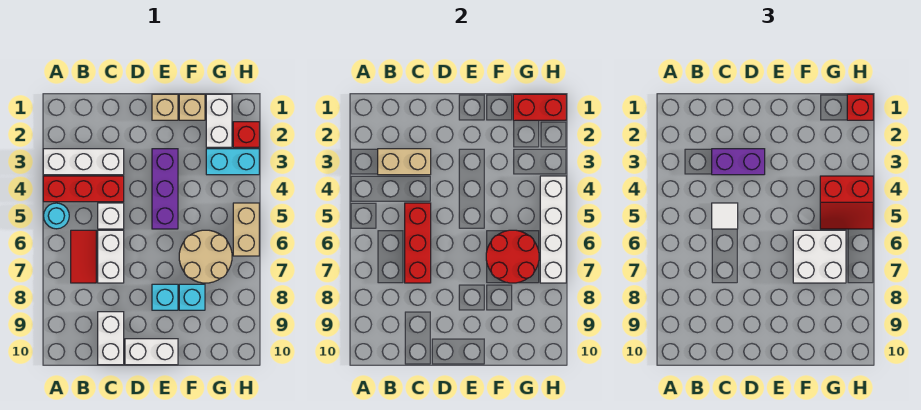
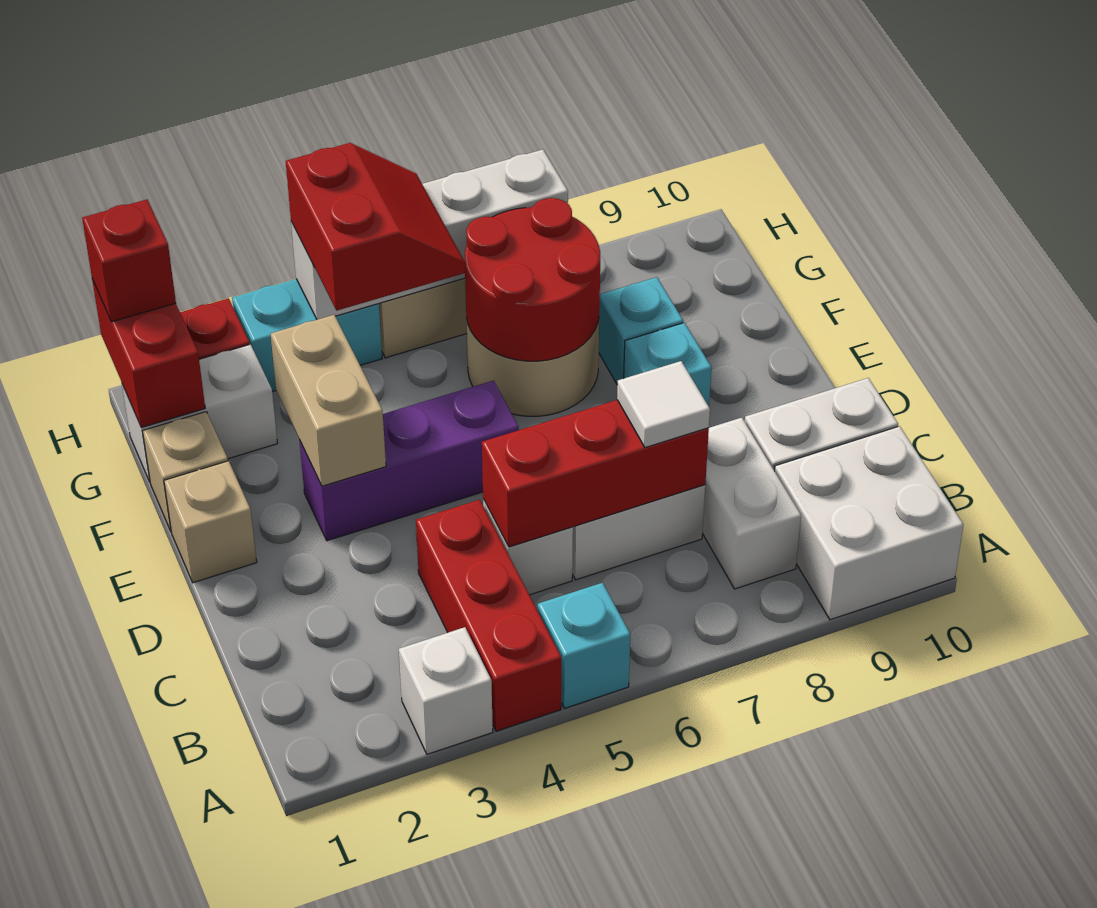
white 1x3 brick [43,149,124,175] -> white 1x1 brick [399,627,493,754]
cyan 1x1 round brick [44,203,69,229] -> cyan 1x1 brick [538,583,630,708]
tan 1x2 brick [378,149,431,175] -> tan 1x2 brick moved to [271,315,386,486]
red 1x2 tile [71,230,96,283] -> none
purple 1x2 brick [712,149,765,175] -> none
white 1x1 tile [712,203,738,229] -> white 1x1 tile moved to [617,361,710,448]
white 1x2 brick [125,339,178,365] -> white 1x2 brick moved to [702,418,801,589]
white 2x2 brick [793,230,846,283] -> white 2x2 brick moved to [775,426,963,620]
cyan 1x2 brick [206,149,259,175] -> cyan 1x2 brick turned to [232,279,382,392]

